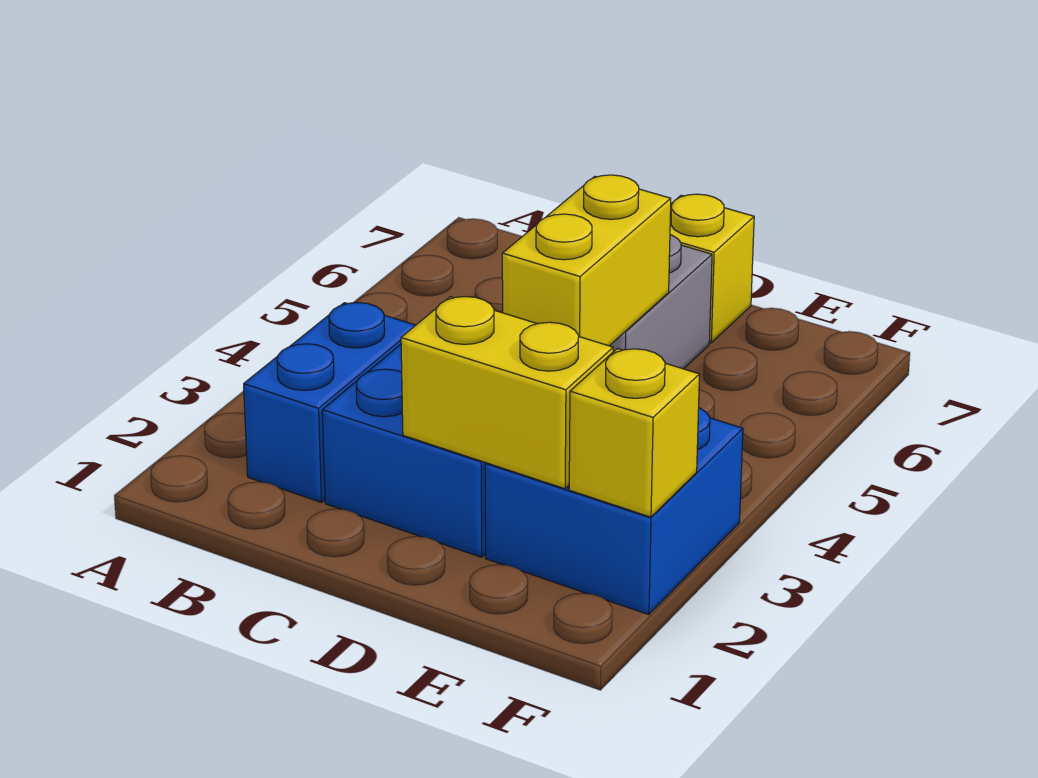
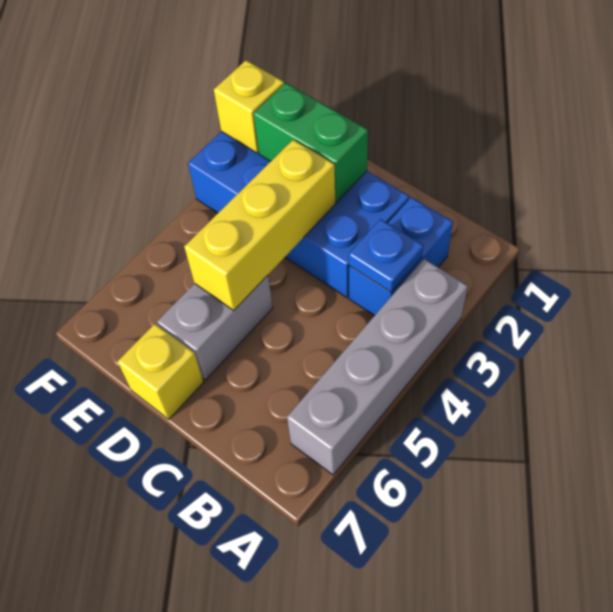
none -> grey 1x4 brick [287,259,468,475]
none -> blue 1x1 plate [349,219,423,292]
yellow 1x2 brick [401,297,613,489] -> green 1x2 brick [254,83,368,202]
yellow 1x2 brick [502,175,671,346] -> yellow 1x3 brick [184,140,336,310]

